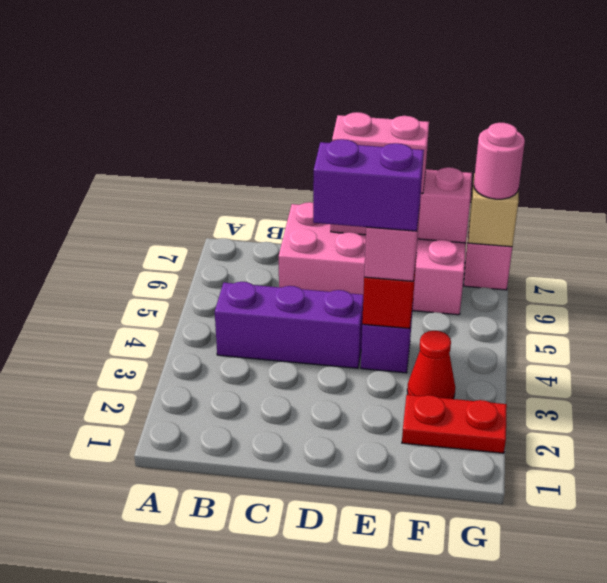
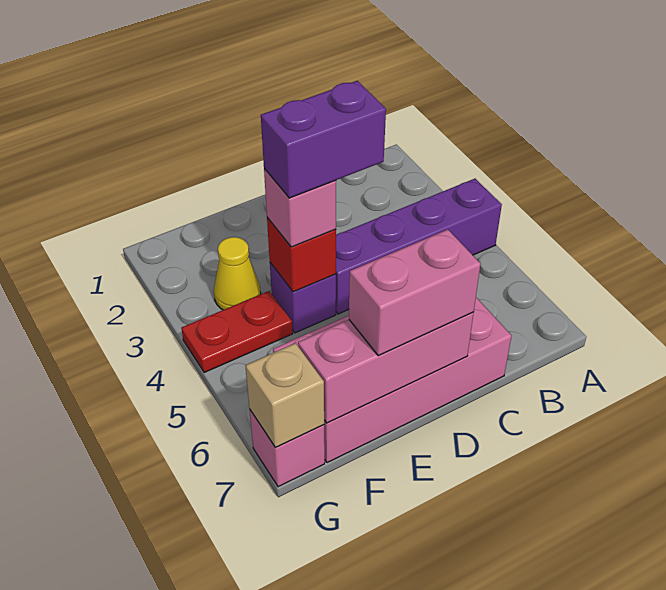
purple 1x3 brick [215,282,363,368] -> purple 1x4 brick [336,179,502,314]
red 1x2 plate [402,395,507,453] -> red 1x2 plate moved to [181,291,293,373]
red 1x1 cone [407,331,455,399] -> yellow 1x1 cone [214,237,261,310]
pink 1x1 round brick [474,123,525,199] -> none

